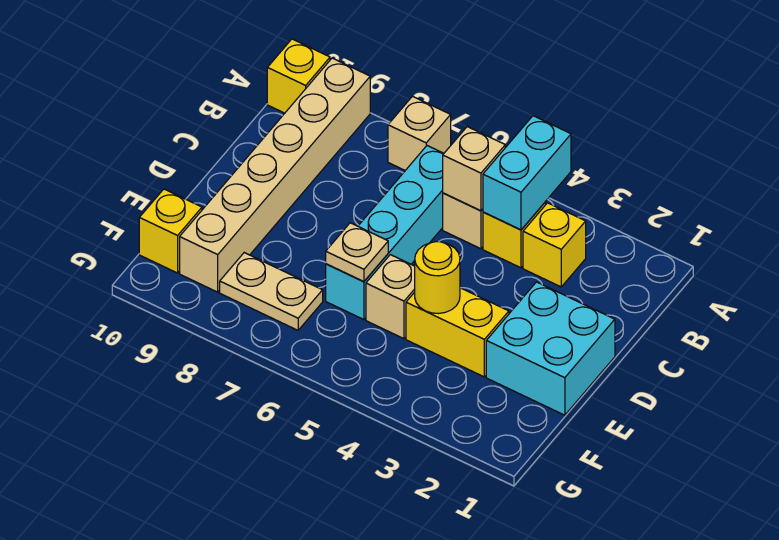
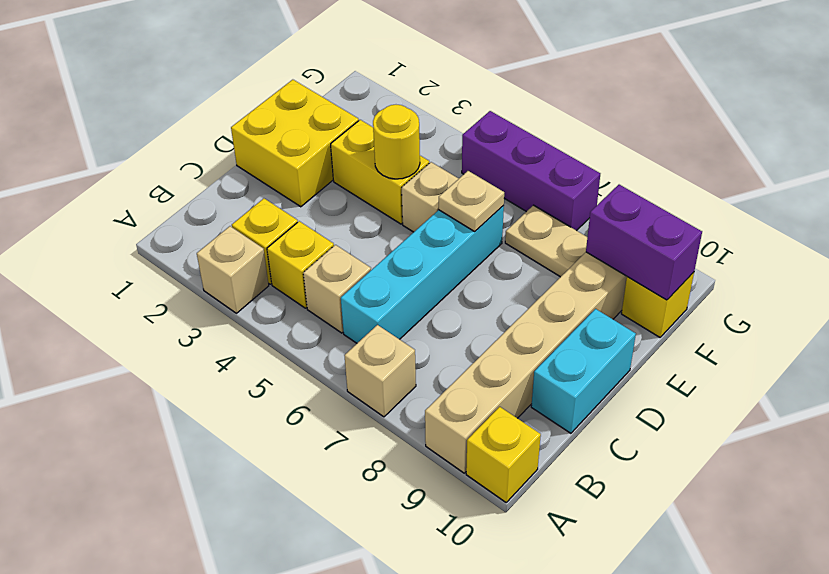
cyan 1x2 brick [483,116,571,230] -> cyan 1x2 brick moved to [531,309,636,433]
tan 1x1 brick [443,127,505,211] -> tan 1x1 brick moved to [197,226,269,313]
cyan 2x2 brick [486,282,615,415] -> yellow 2x2 brick [231,80,359,207]
none -> purple 1x2 brick [586,185,702,300]
none -> purple 1x3 brick [462,111,600,231]

